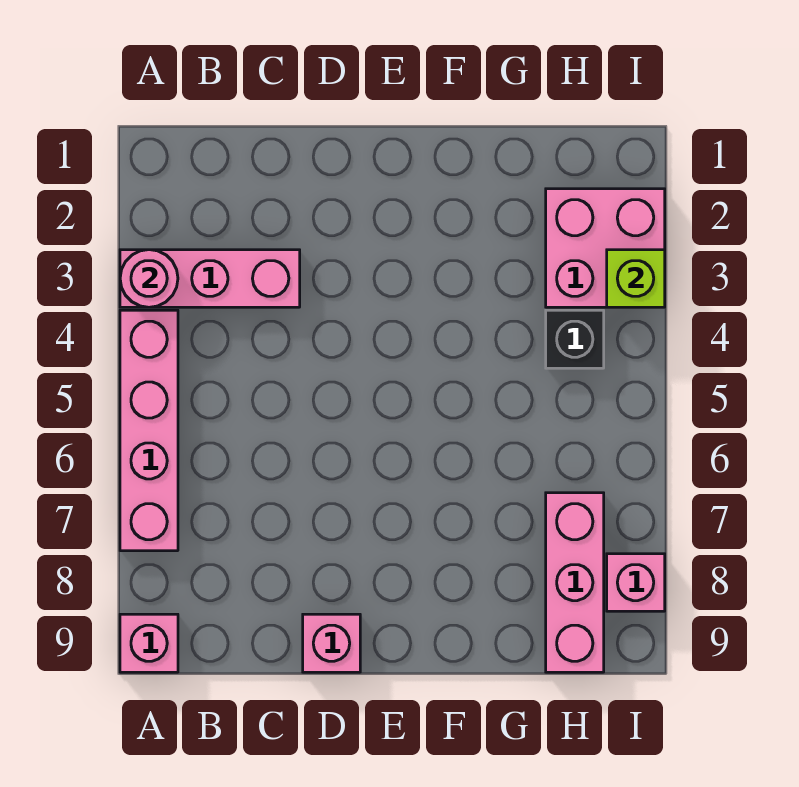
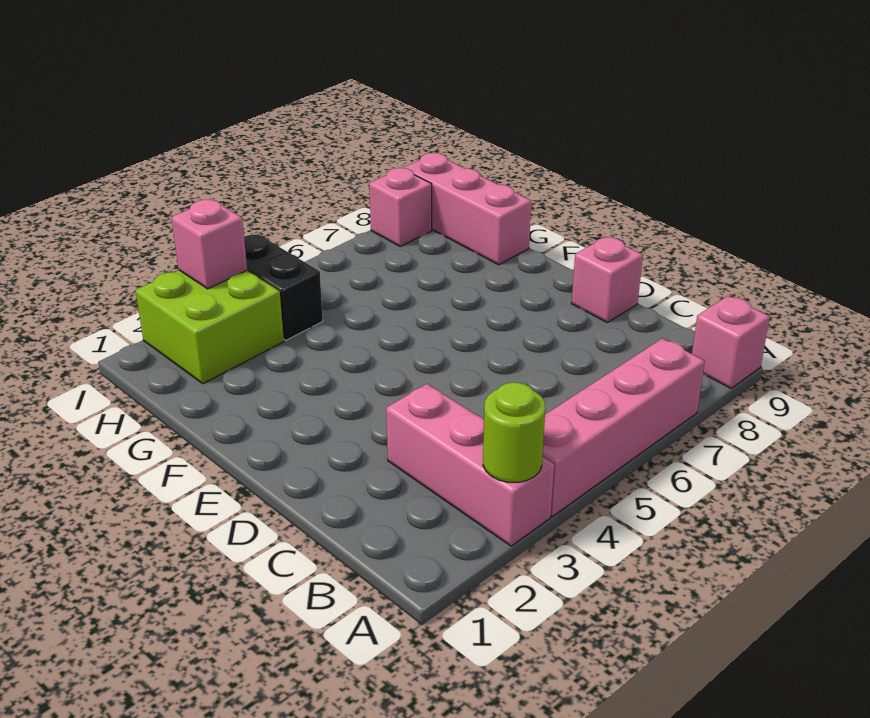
pink 1x1 round brick [120,250,178,307] -> lime 1x1 round brick [483,382,545,482]
pink 2x2 brick [546,189,665,307] -> lime 2x2 brick [135,270,284,384]
black 1x1 brick [546,310,604,368] -> black 1x2 brick [244,234,323,340]
pink 1x3 brick [546,493,604,672] -> pink 1x3 brick turned to [404,153,531,265]
lime 1x1 brick [607,250,665,307] -> pink 1x1 brick [171,200,247,289]

